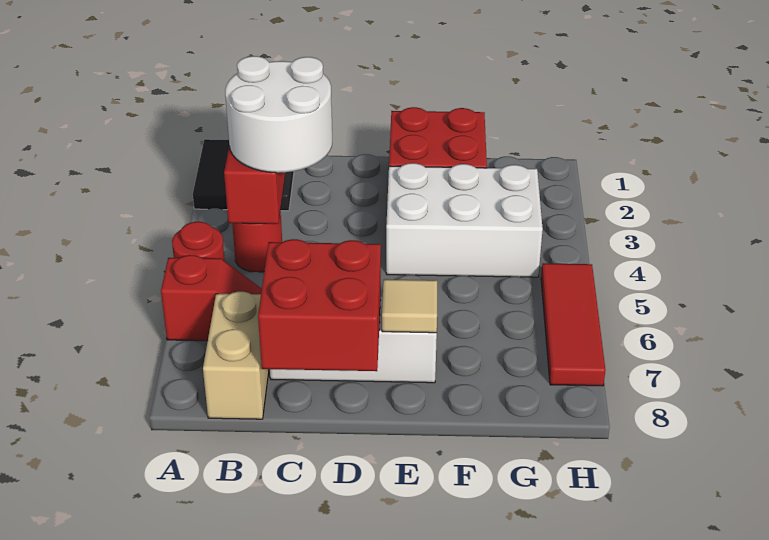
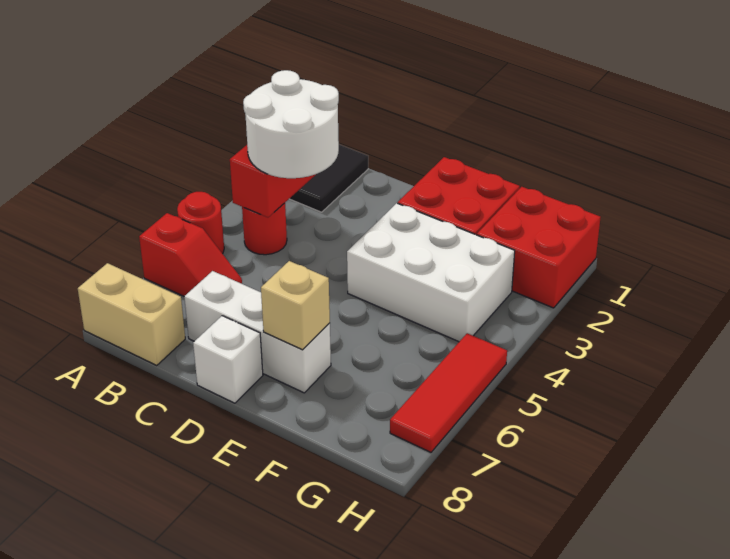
tan 1x2 brick [203,292,269,419] -> tan 1x2 brick turned to [78,263,185,366]
red 2x2 brick [258,239,381,371] -> red 2x2 brick moved to [477,187,601,308]
none -> white 1x1 brick [193,316,263,403]
tan 1x1 tile [382,279,437,333] -> tan 1x1 brick [261,261,330,350]

